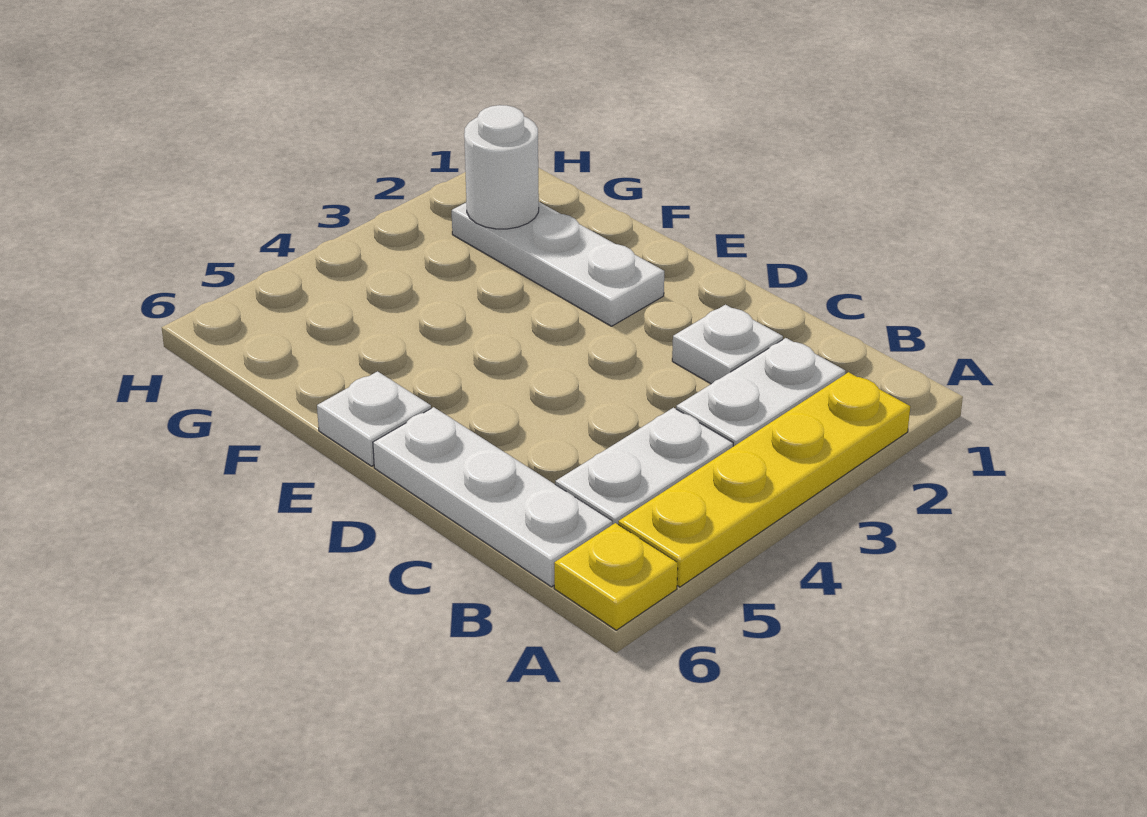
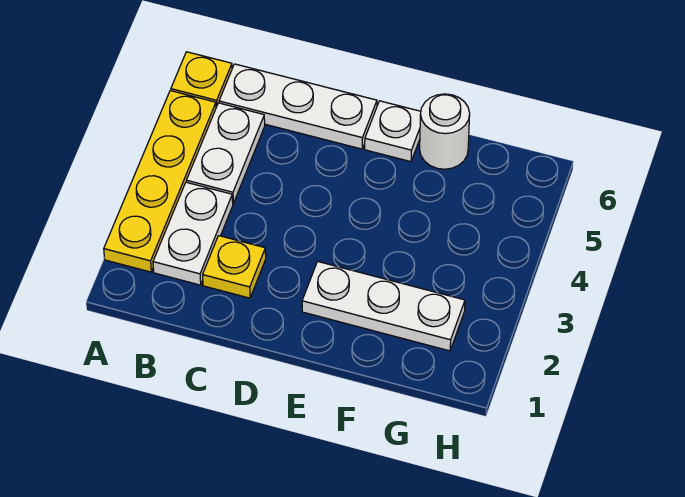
white 1x1 plate [672,305,783,384] -> yellow 1x1 plate [203,236,266,298]
white 1x1 round brick [464,105,539,229] -> white 1x1 round brick moved to [420,94,470,169]

